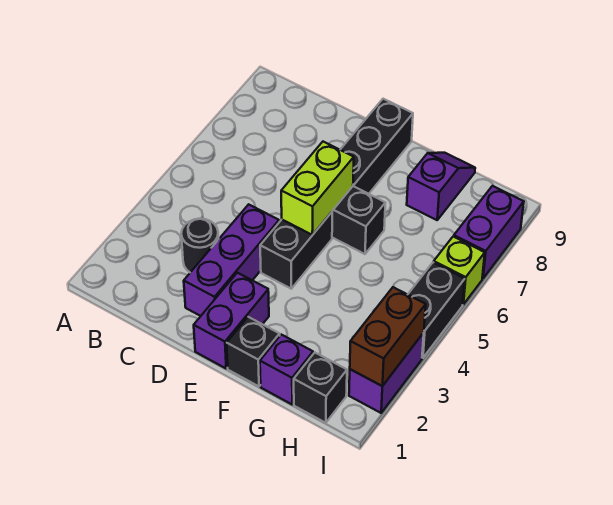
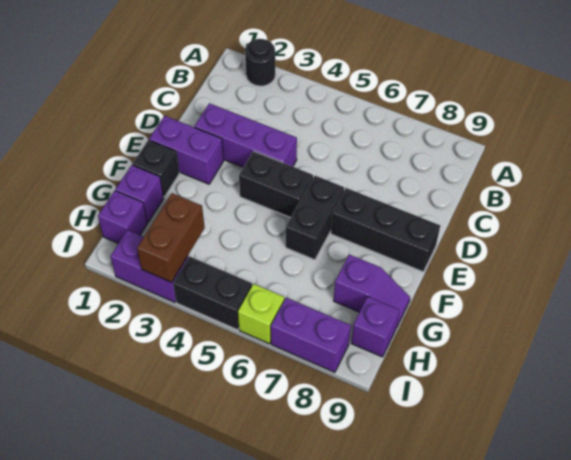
black 1x1 round brick [181,219,219,272] -> black 1x1 round brick moved to [245,39,275,86]
lime 1x2 brick [281,142,354,235] -> none
black 1x1 brick [294,353,347,423] -> purple 1x1 brick [98,191,147,243]
none -> purple 1x1 brick [351,297,399,357]
brown 1x2 brick [350,287,426,386] -> brown 1x2 brick turned to [137,193,205,282]

